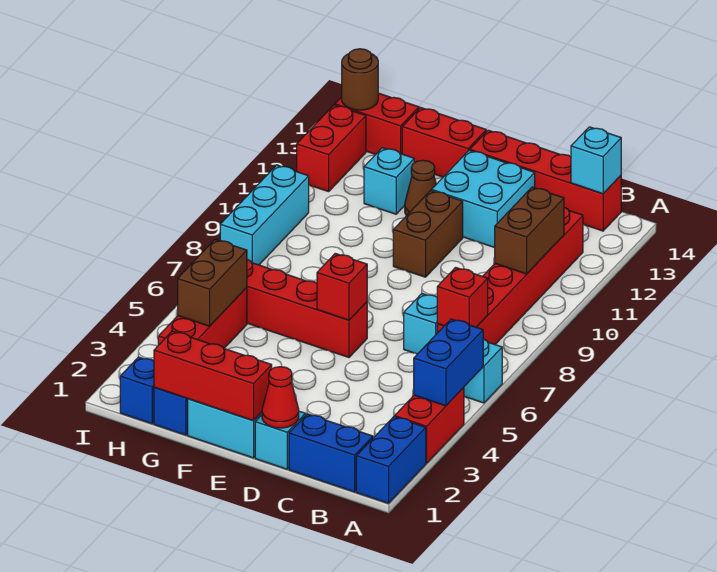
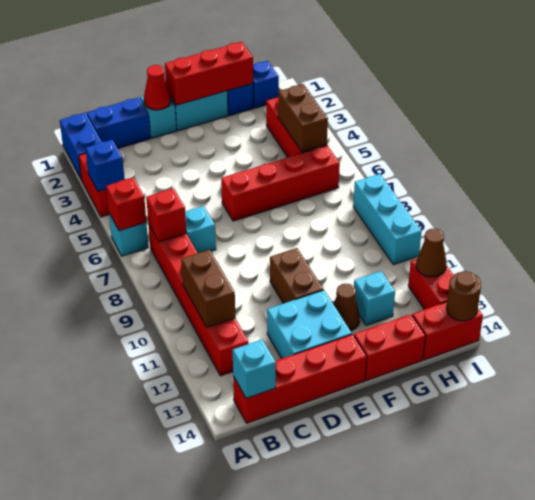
blue 1x2 brick [414,319,483,406] -> blue 1x1 brick [86,140,125,192]
red 1x1 brick [317,253,367,320] -> red 1x1 brick moved to [106,177,146,231]
none -> brown 1x1 cone [416,228,447,277]

